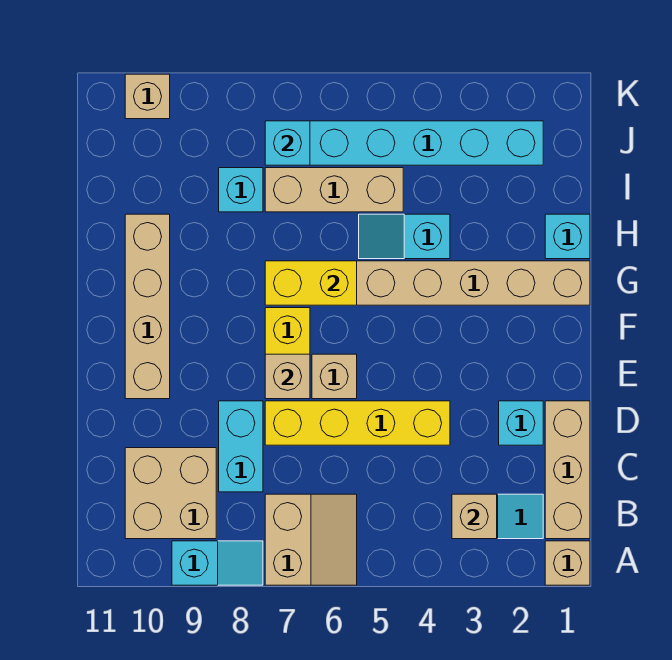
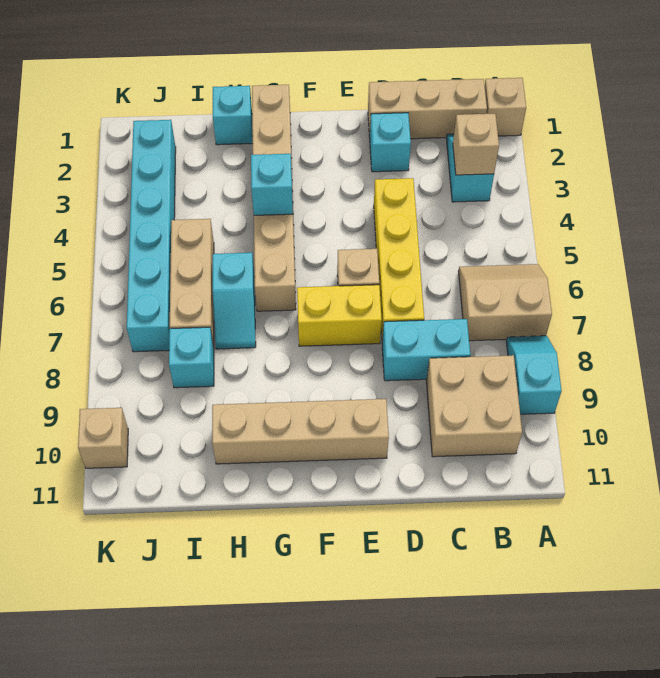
tan 1x1 brick [265,354,310,399] -> none
yellow 1x2 brick [265,261,357,305] -> none
cyan 1x2 slope [359,214,450,259] -> cyan 1x2 slope moved to [213,253,256,349]
cyan 1x1 brick [265,121,310,165] -> cyan 1x1 brick moved to [251,154,293,215]

